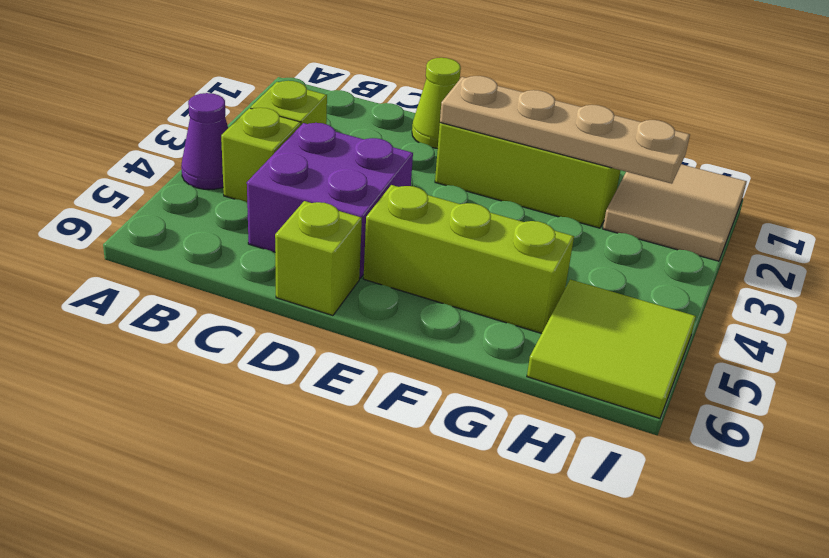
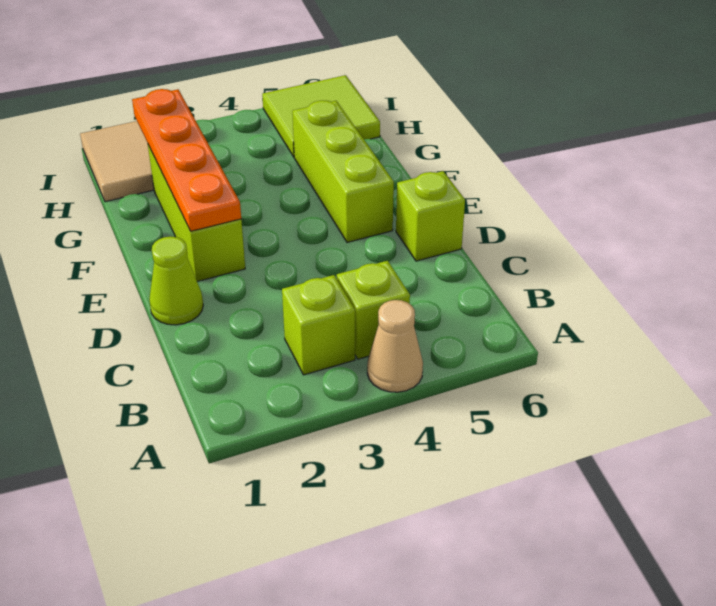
purple 1x1 cone [181,93,228,189] -> tan 1x1 cone [367,300,423,392]
purple 2x2 brick [247,123,413,278] -> none
tan 1x4 plate [440,76,690,184] -> orange 1x4 plate [132,89,241,231]

